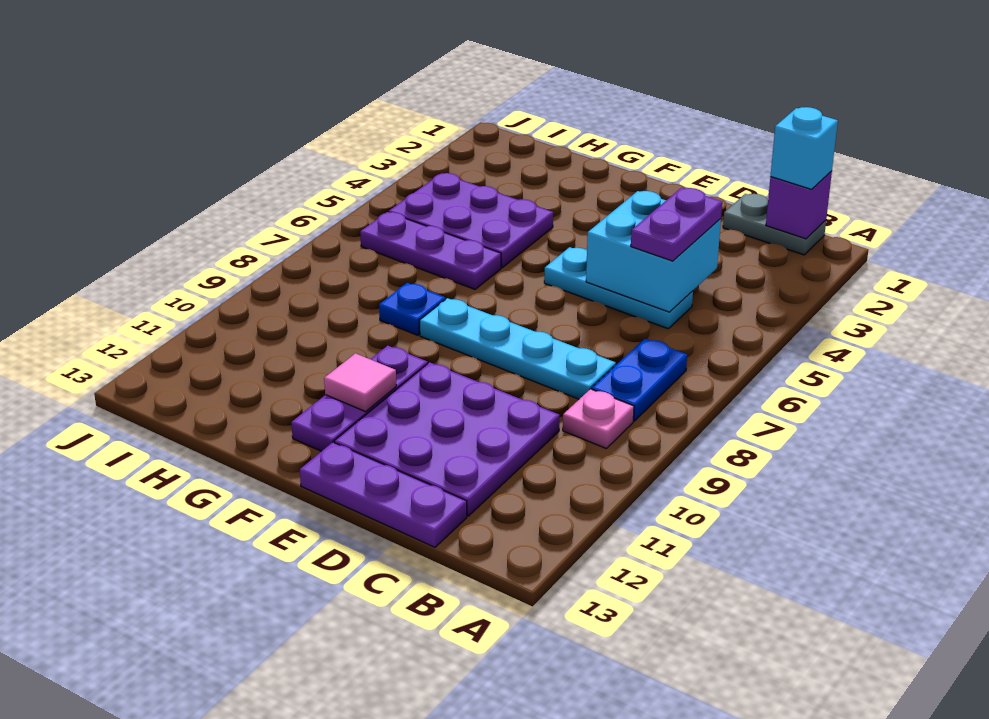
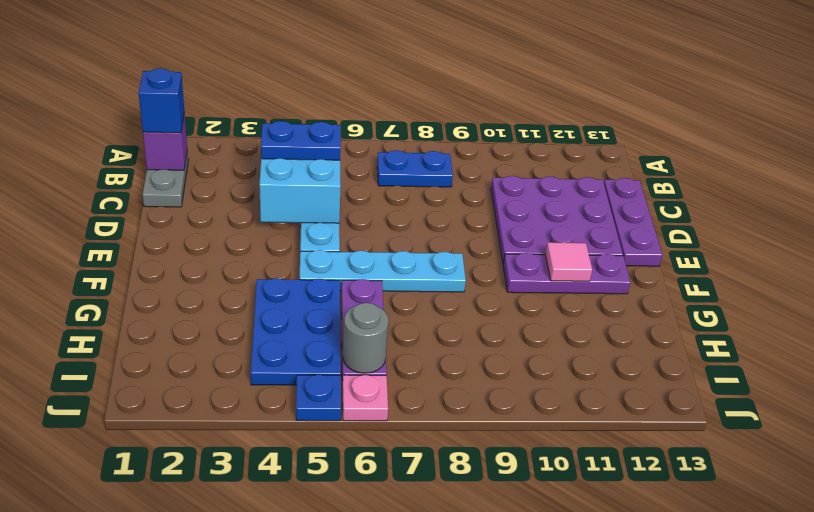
cyan 1x1 brick [770,107,838,189] -> blue 1x1 brick [139,68,184,133]
pink 1x1 plate [563,389,634,449] -> pink 1x1 plate moved to [343,375,388,421]
purple 1x2 plate [631,188,722,261] -> blue 1x2 plate [261,121,341,160]
cyan 1x4 plate [420,298,616,399] -> cyan 1x4 plate turned to [300,250,466,292]
purple 2x3 plate [389,173,553,268] -> blue 2x3 plate [251,278,341,385]
blue 1x1 plate [379,283,445,335] -> blue 1x1 plate moved to [296,375,341,421]
none -> grey 1x1 round brick [343,303,389,373]

